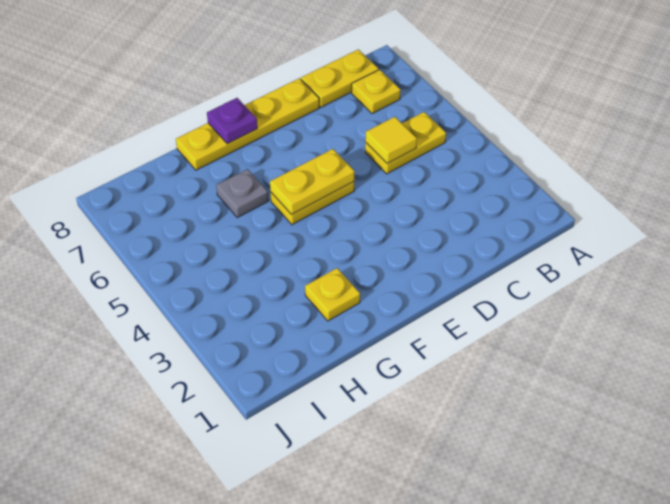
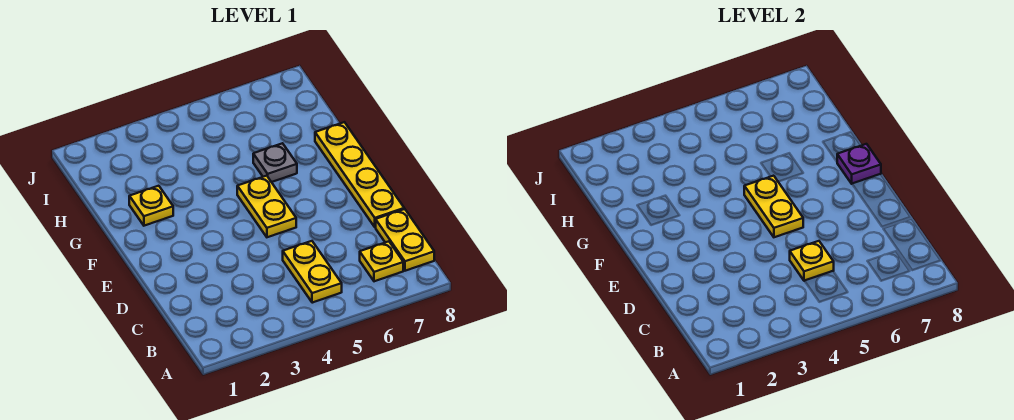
yellow 1x1 tile [365,117,417,164] -> yellow 1x1 plate [790,241,834,281]

